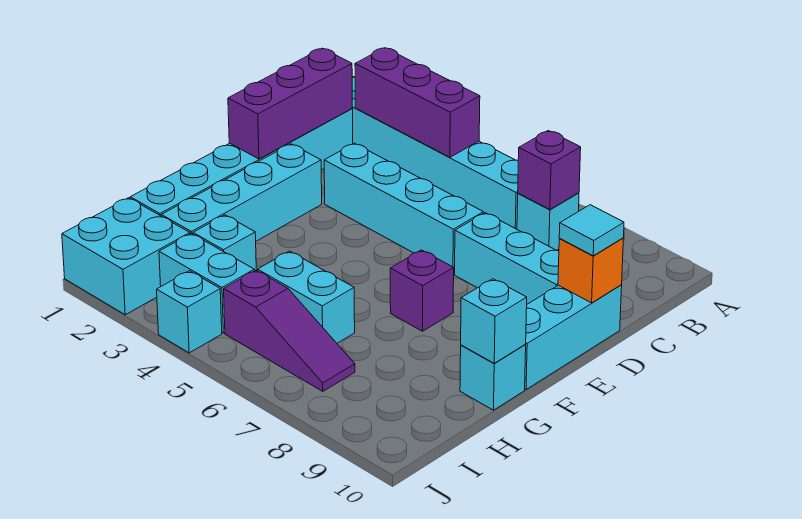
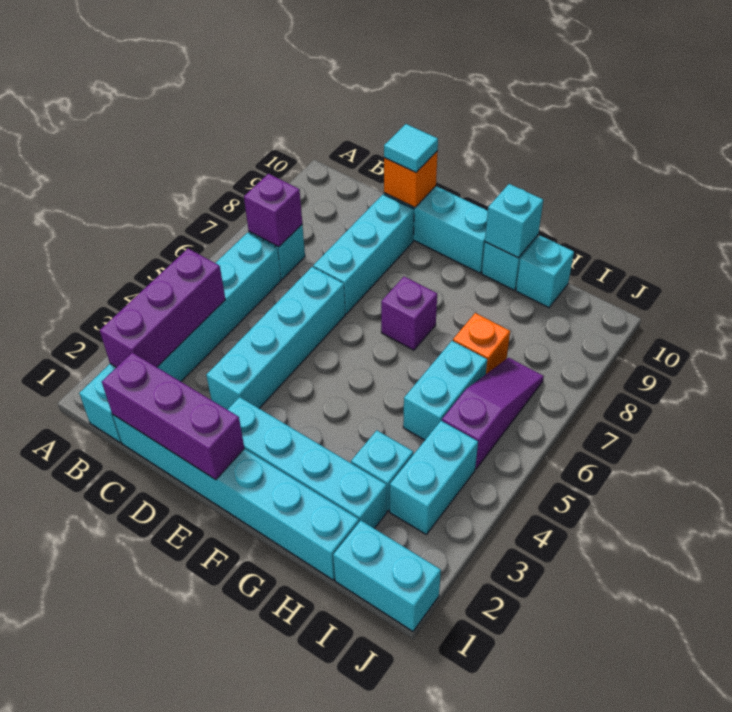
none -> orange 1x1 brick [453,313,510,374]
cyan 2x2 brick [62,198,190,315] -> cyan 1x2 brick [333,521,441,631]
cyan 1x1 brick [157,271,222,353] -> cyan 1x1 brick moved to [516,236,574,308]

